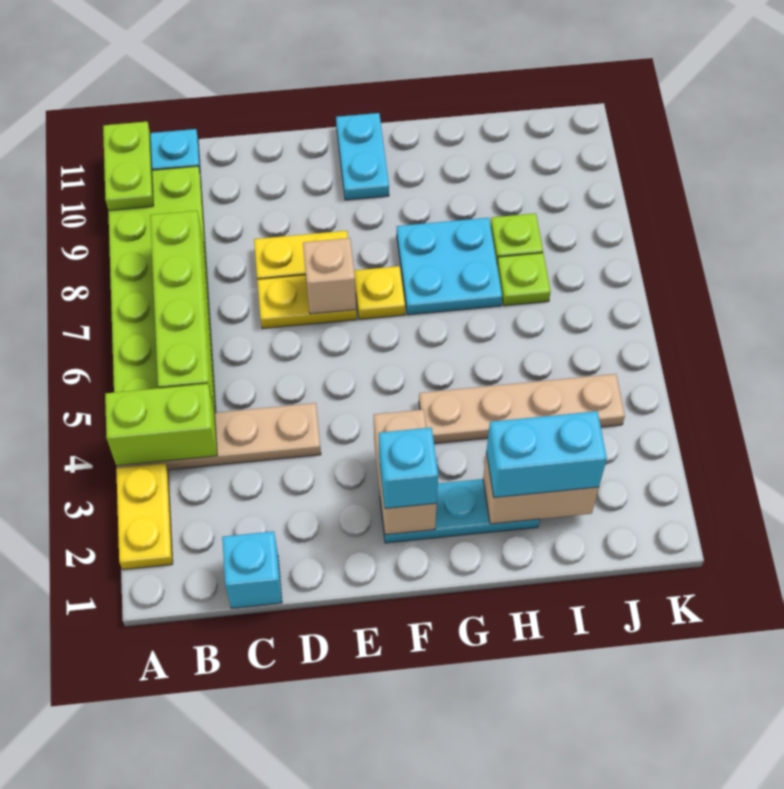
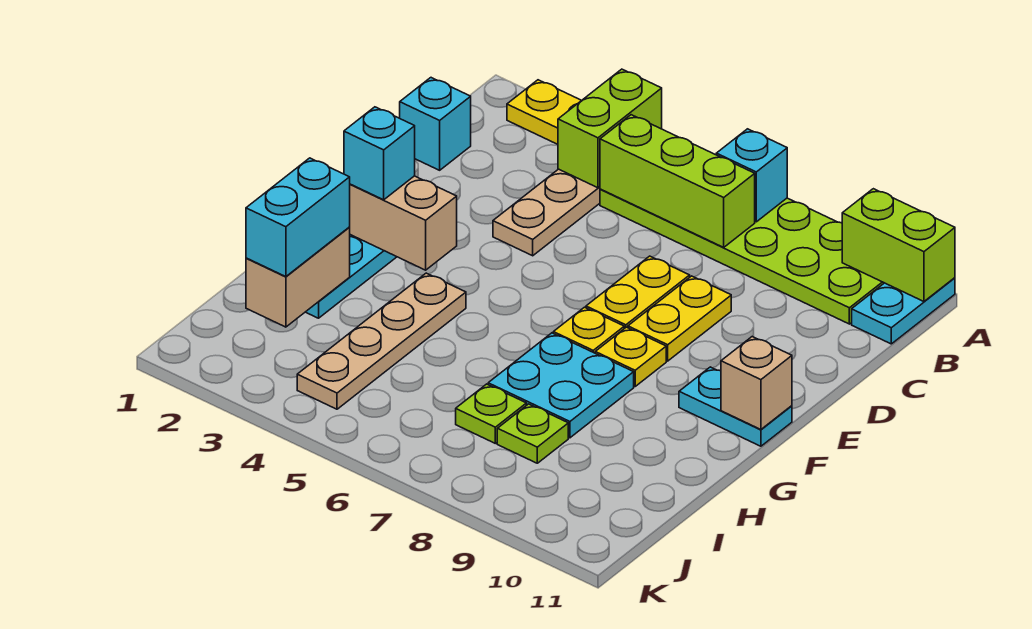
none -> cyan 1x1 brick [716,129,787,222]
lime 1x2 plate [103,122,154,211] -> lime 1x2 brick [842,189,955,301]
lime 1x4 brick [150,211,214,407] -> lime 1x3 brick [600,115,755,247]
tan 1x1 brick [303,238,356,314] -> tan 1x1 brick moved to [721,337,792,429]
none -> yellow 1x1 plate [595,327,666,386]

